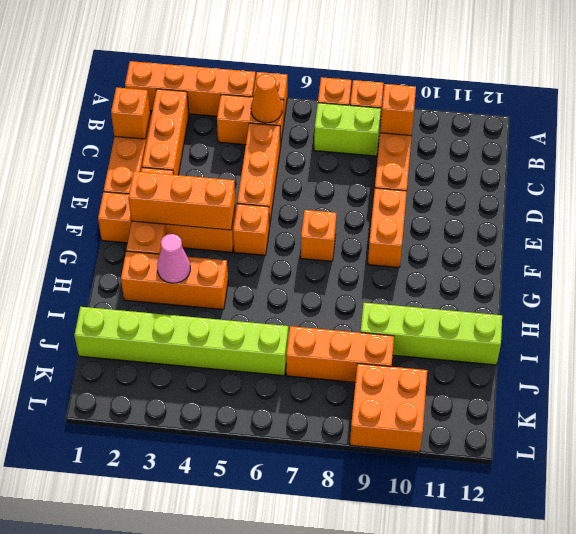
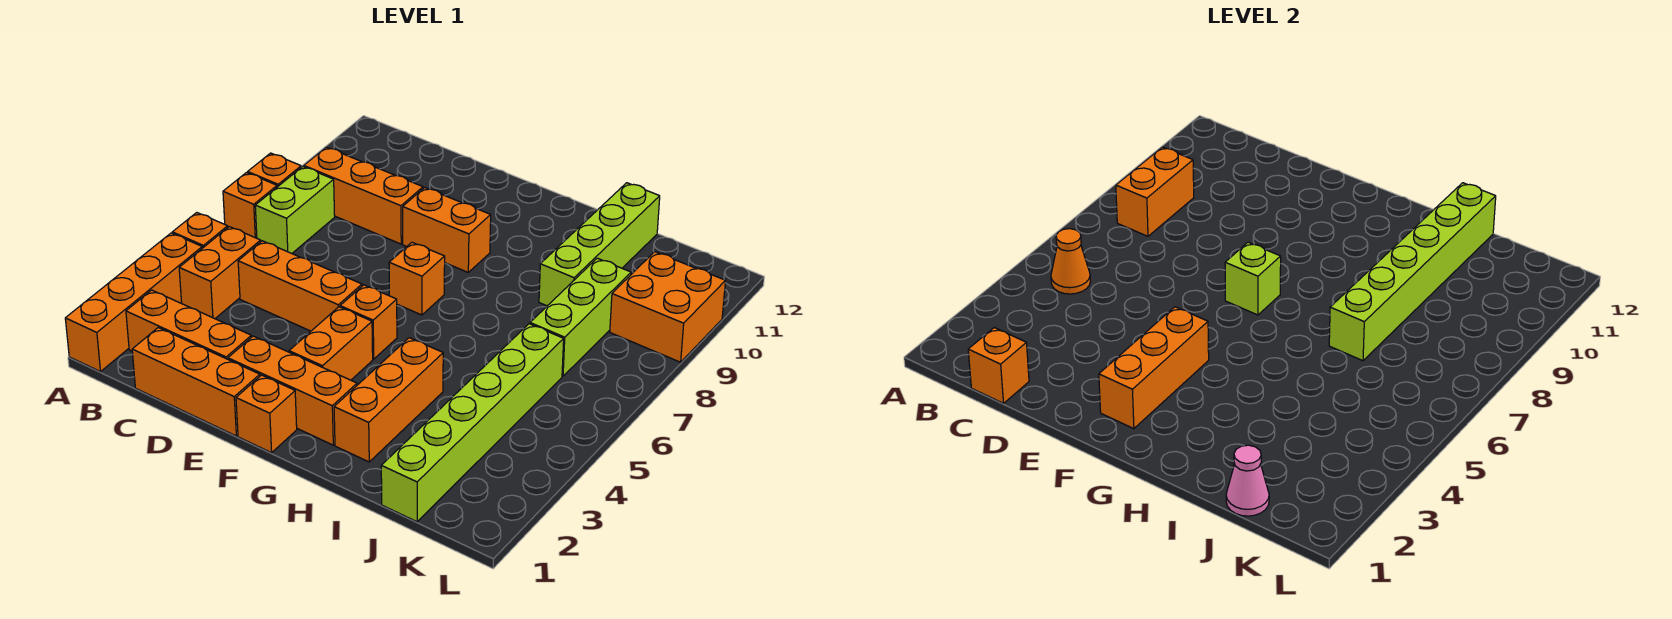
orange 1x1 brick [380,84,416,136] -> orange 1x2 brick [1116,147,1194,236]
none -> lime 1x1 brick [1225,242,1281,315]
pink 1x1 cone [157,234,190,283] -> pink 1x1 cone moved to [1226,445,1269,516]
none -> lime 1x6 brick [1329,183,1496,361]
orange 1x3 brick [286,326,394,382] -> lime 1x3 brick [530,258,631,376]

